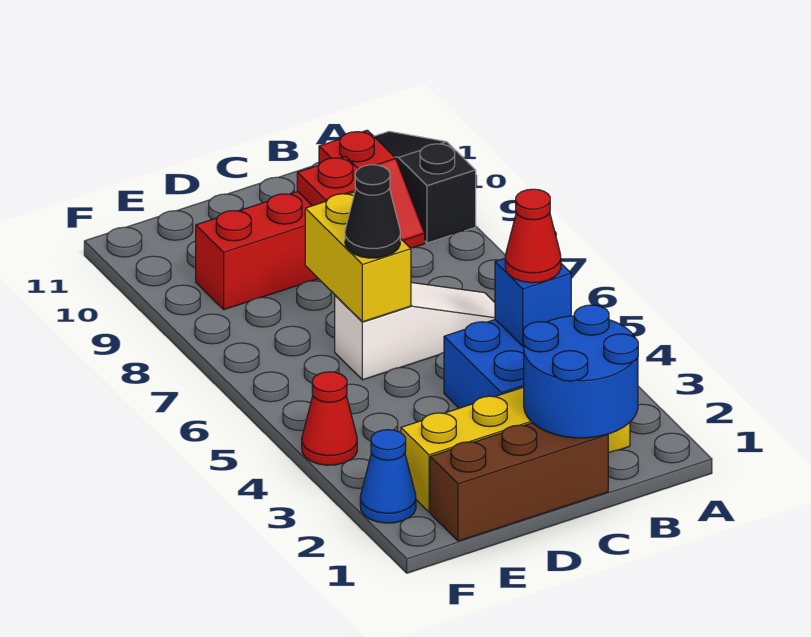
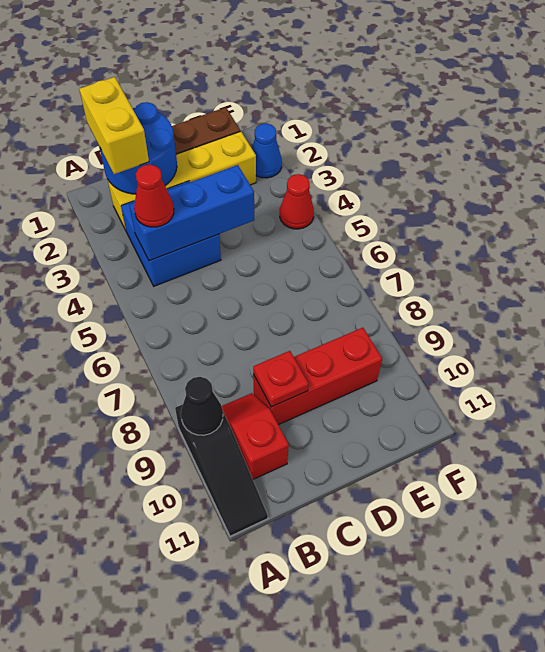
blue 1x1 brick [495,258,571,346] -> blue 1x3 brick [130,165,254,261]
white 1x3 slope [335,283,495,380] -> none
yellow 1x2 brick [305,192,411,322] -> yellow 1x2 brick moved to [79,77,149,174]
black 1x1 cone [345,165,400,258] -> black 1x1 cone moved to [181,377,223,435]

